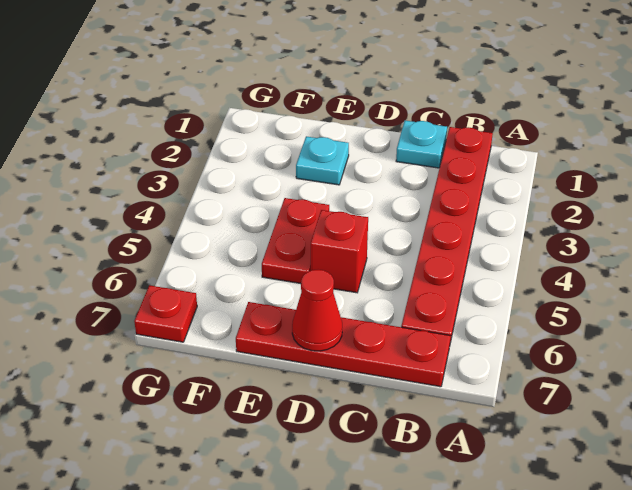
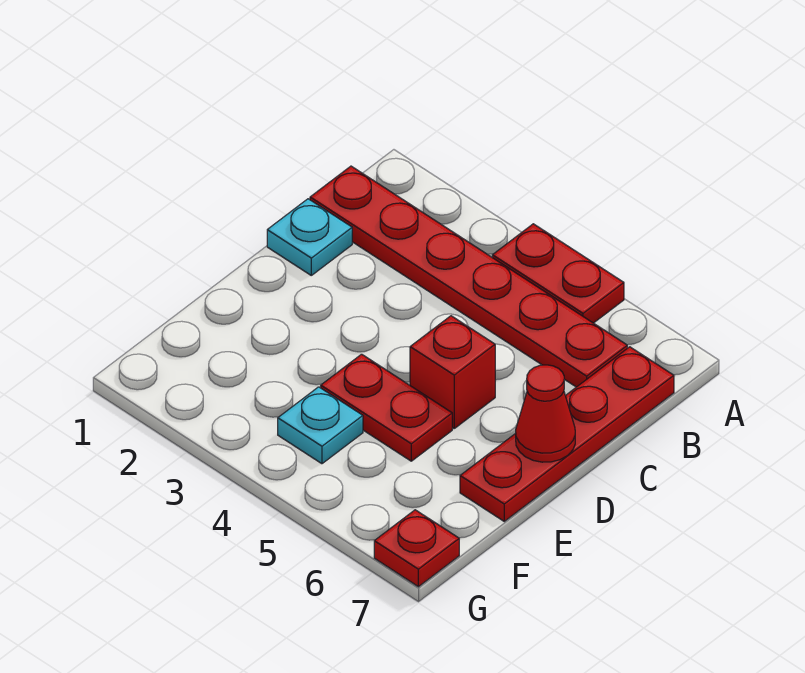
none -> red 1x2 plate [492,224,624,323]
cyan 1x1 plate [296,136,349,185] -> cyan 1x1 plate moved to [278,387,363,464]

